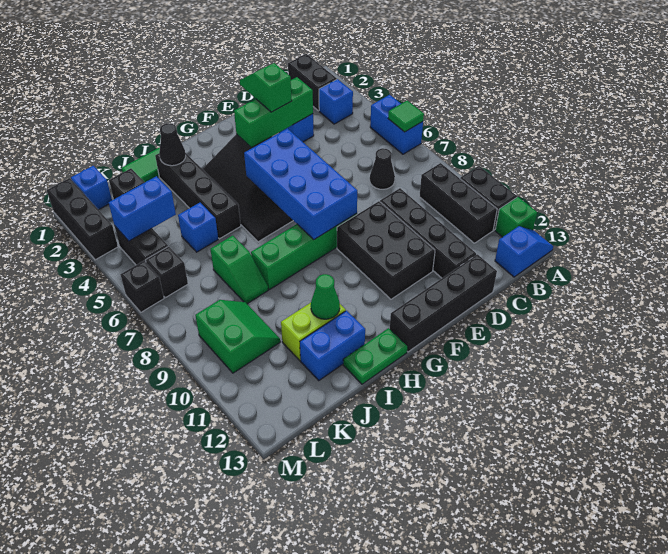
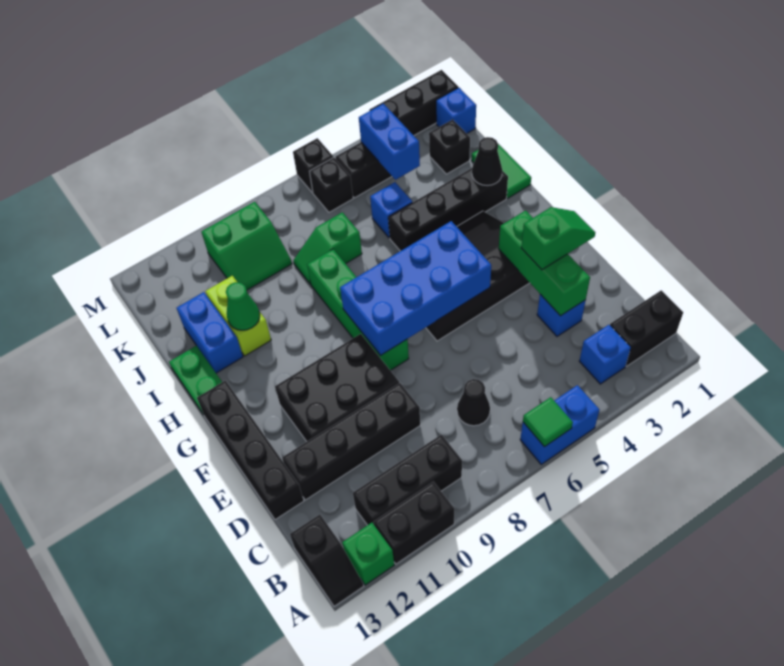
blue 1x2 slope [495,226,553,277] -> black 1x2 slope [290,514,364,606]

